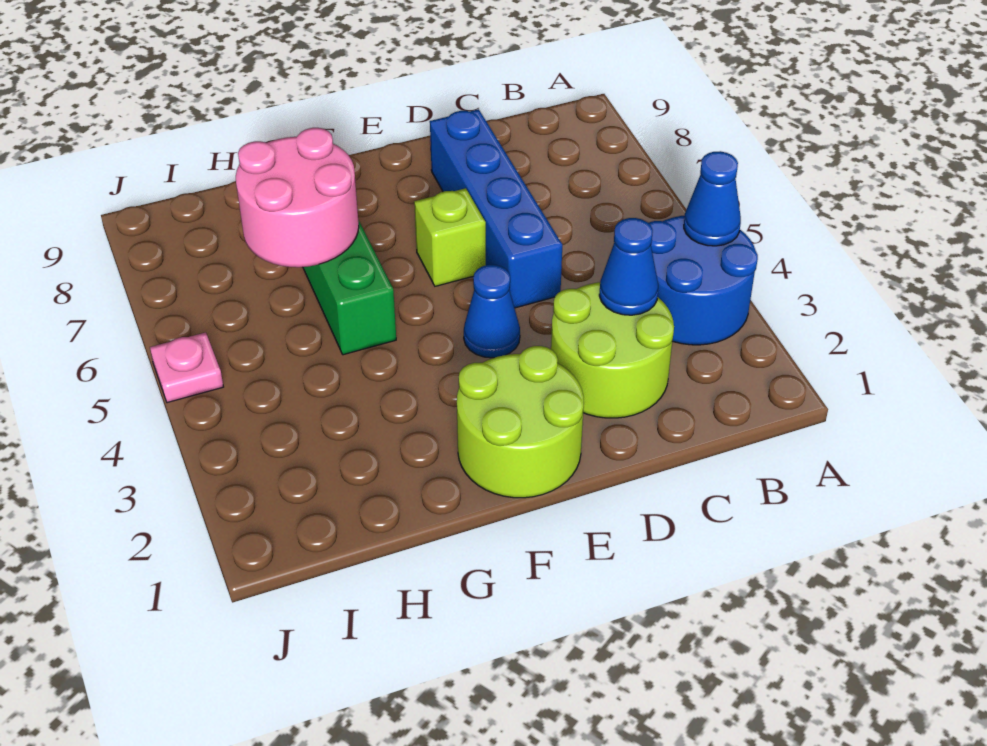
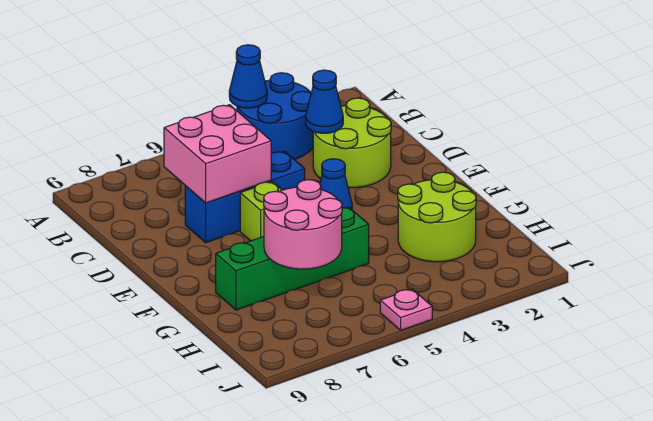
none -> pink 2x2 brick [164,105,271,203]
blue 1x4 brick [430,109,562,308] -> blue 1x3 brick [185,151,305,243]
lime 2x2 round brick [457,346,584,498] -> lime 2x2 round brick moved to [398,172,476,262]

